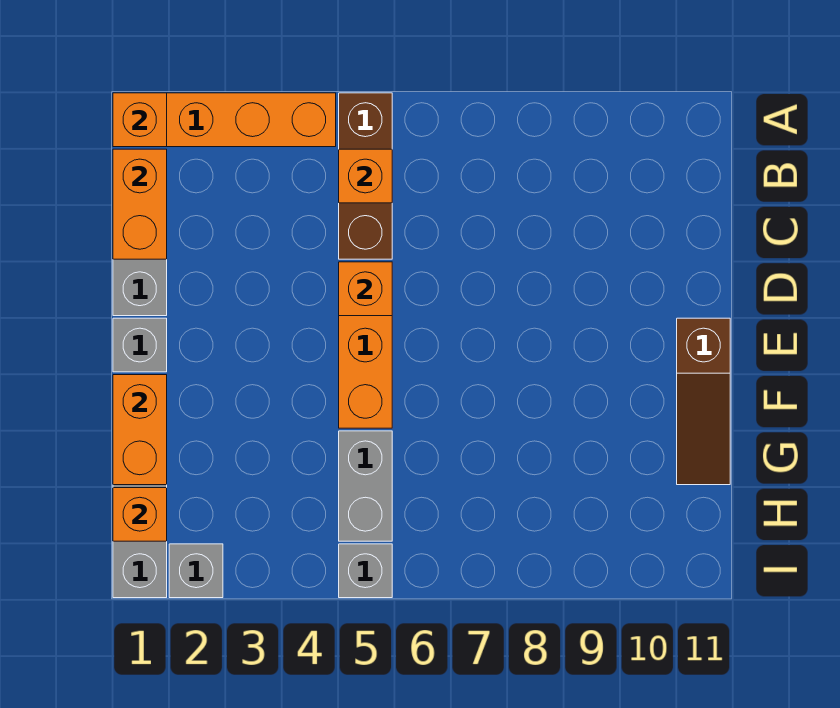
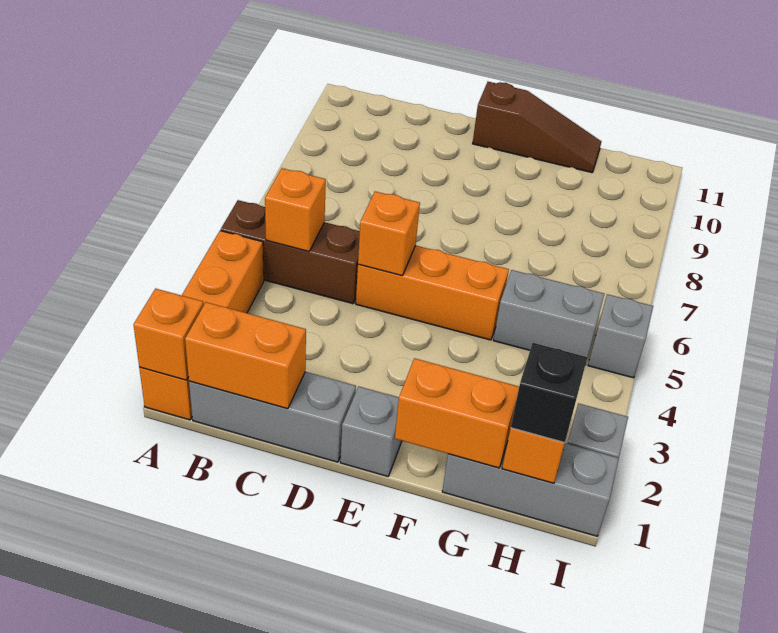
none -> black 1x1 brick [511,343,588,442]

